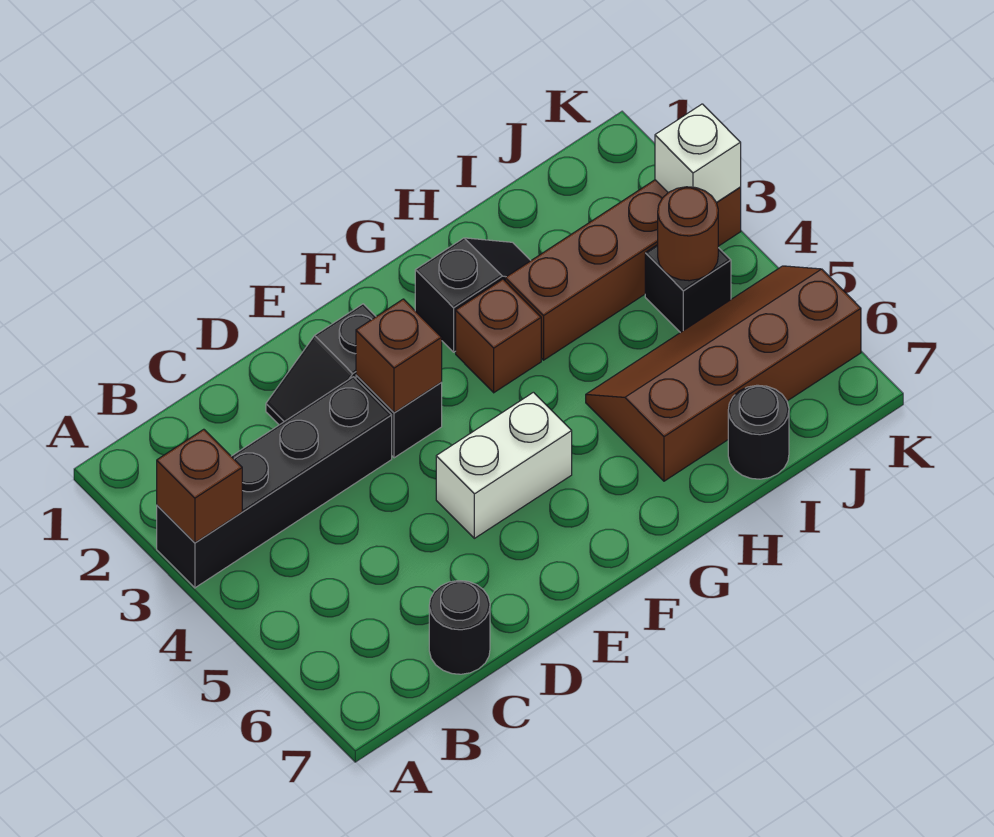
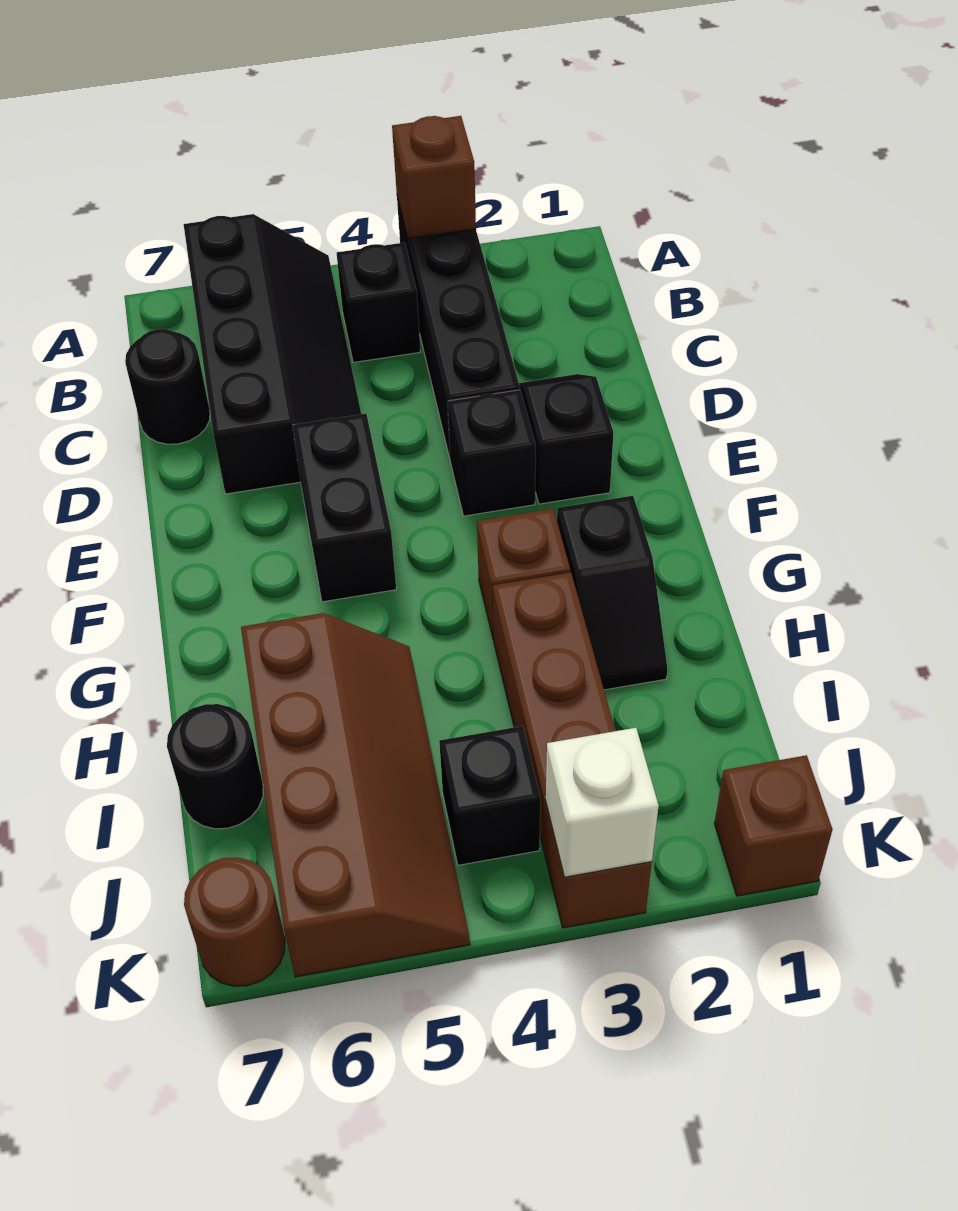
none -> black 2x4 slope [184,214,361,494]
none -> black 1x1 brick [337,242,421,363]
brown 1x1 brick [356,299,442,413] -> brown 1x1 brick moved to [714,755,833,896]
white 1x2 brick [436,392,572,538] -> black 1x2 brick [292,414,396,602]
brown 1x1 round brick [658,187,718,281] -> brown 1x1 round brick moved to [184,857,285,986]

